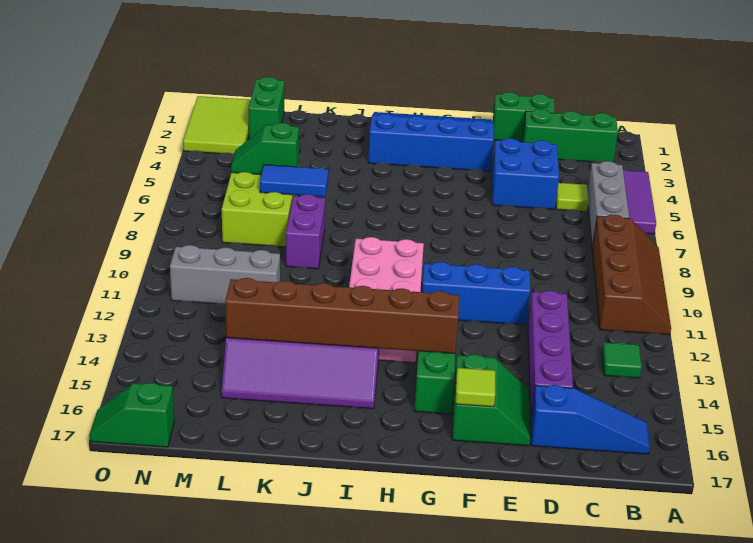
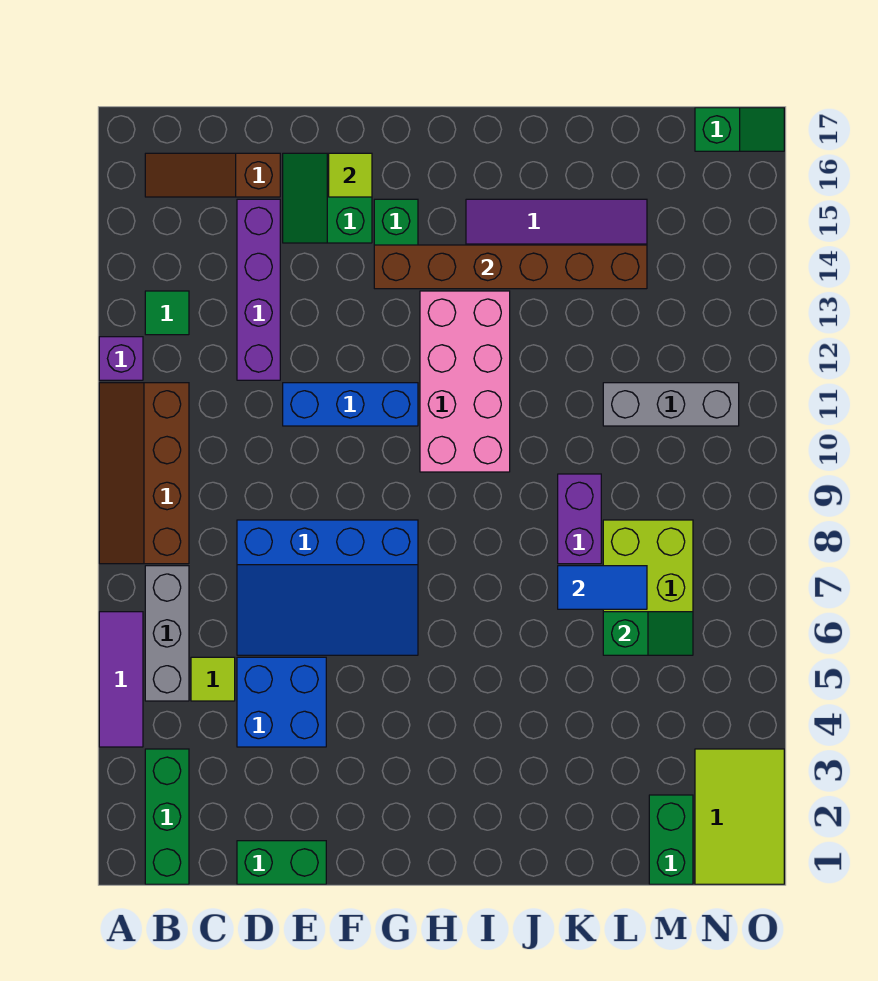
none -> purple 1x1 brick [99,337,143,380]
green 1x3 brick [522,109,618,162] -> green 1x3 brick turned to [145,749,189,884]
blue 1x3 slope [531,385,650,454] -> brown 1x3 slope [145,153,280,197]
blue 3x4 slope [368,112,494,171] -> blue 3x4 slope moved to [237,520,418,655]

